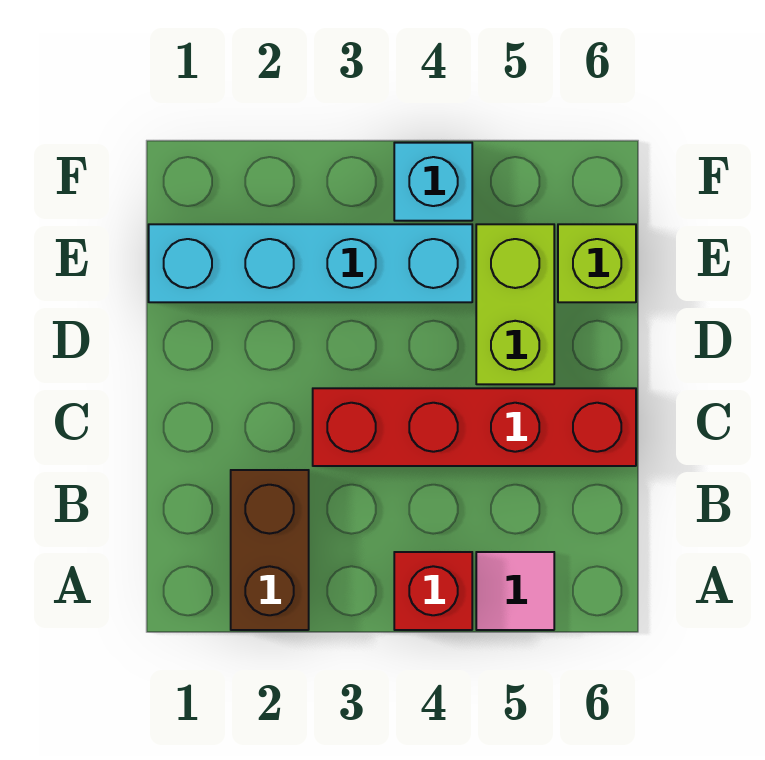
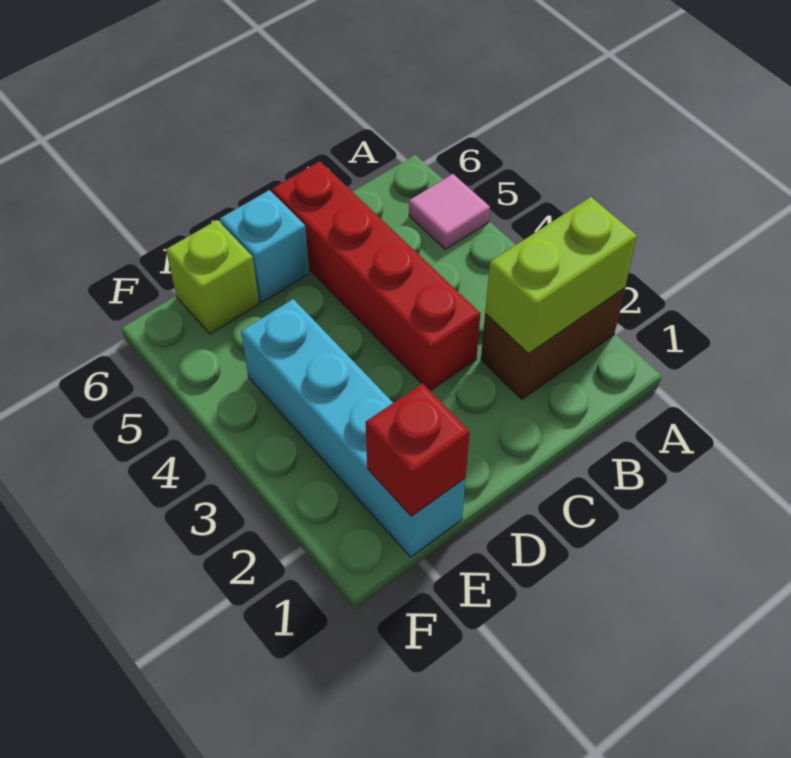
red 1x1 brick [394,552,472,630] -> red 1x1 brick moved to [366,383,470,516]
lime 1x2 brick [476,224,554,384] -> lime 1x2 brick moved to [485,197,637,354]
cyan 1x1 brick [394,143,472,221] -> cyan 1x1 brick moved to [220,190,309,302]

